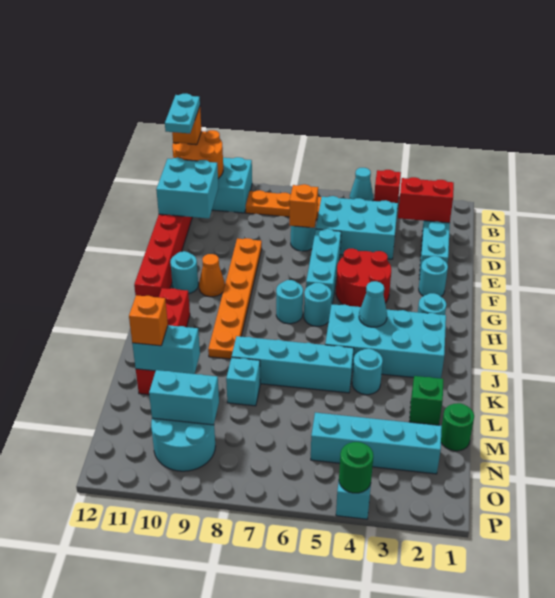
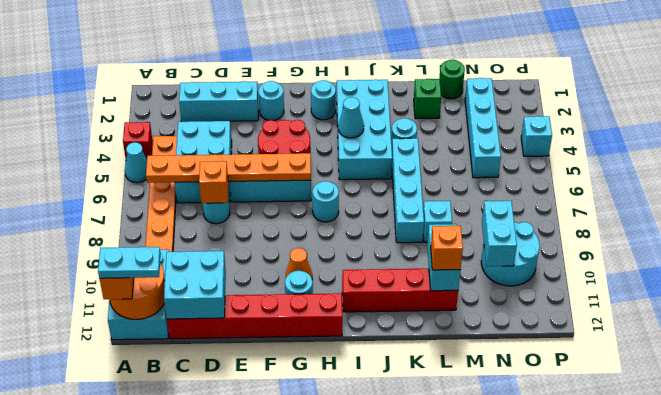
red 1x2 brick [398,177,454,223] -> none
orange 1x6 plate [208,238,262,359] -> orange 1x6 plate moved to [146,153,311,183]
cyan 1x1 round brick [304,283,331,326] -> none
green 1x1 round brick [339,442,373,493] -> none

